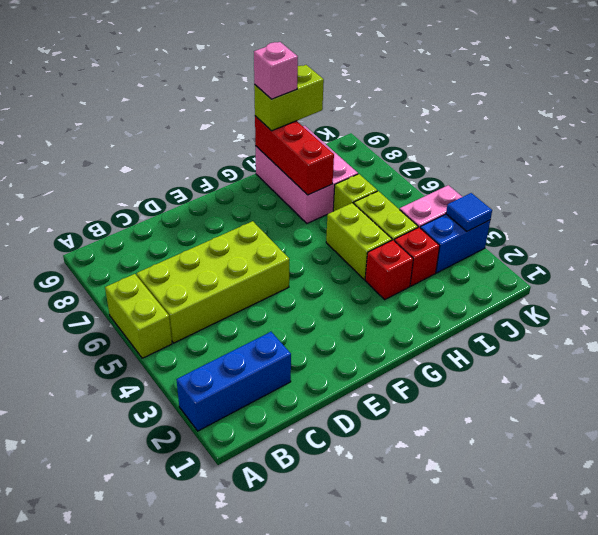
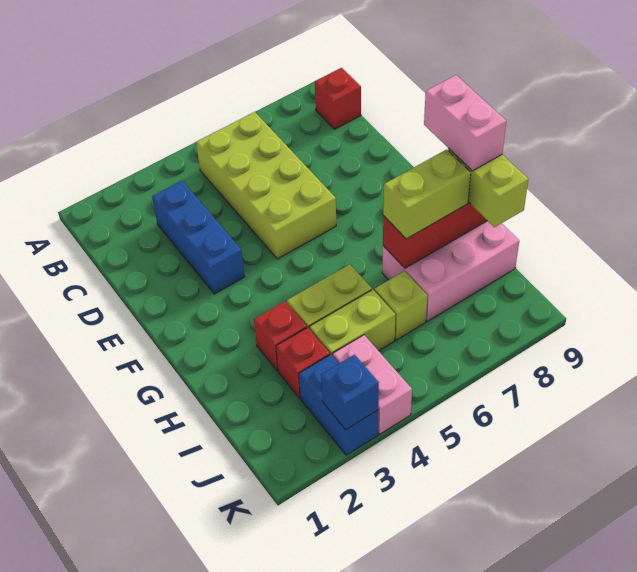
blue 1x3 brick [176,332,291,431] -> blue 1x3 brick moved to [152,181,244,294]
lime 1x2 brick [105,274,172,358] -> lime 1x2 brick moved to [383,149,471,239]
none -> red 1x1 brick [315,68,361,129]
pink 1x1 brick [254,42,298,99] -> pink 1x2 brick [424,75,506,171]
blue 1x1 tile [446,193,492,231] -> blue 1x1 brick [321,355,379,430]

